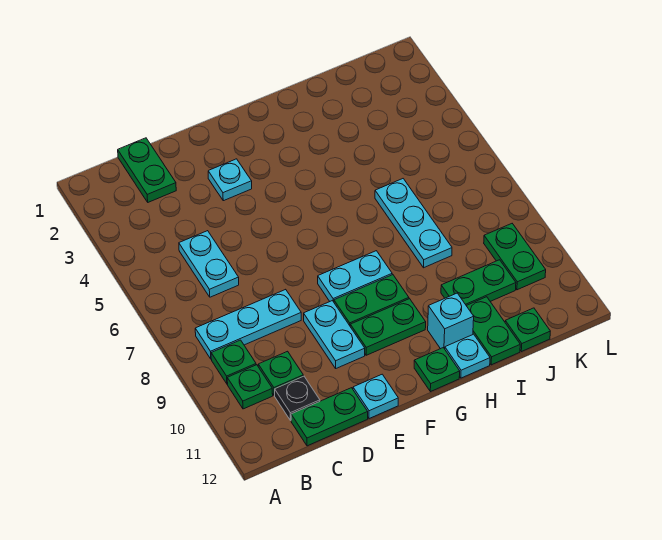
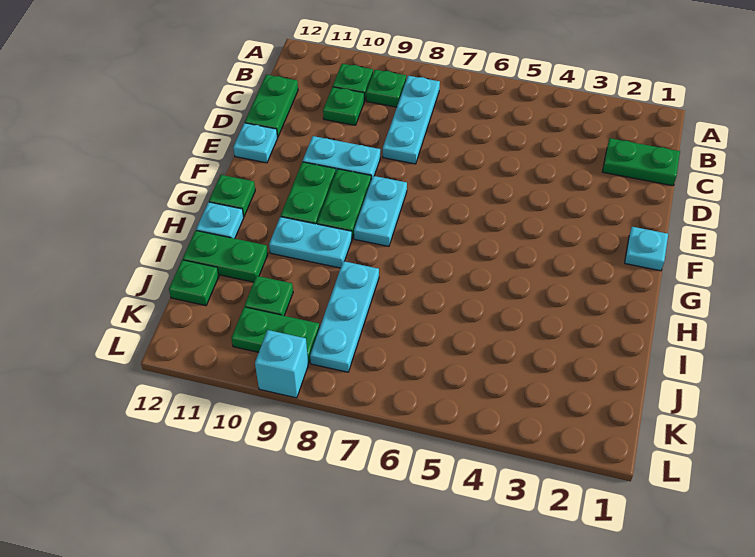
cyan 1x2 plate [179,231,239,297] -> cyan 1x2 plate moved to [269,217,352,268]
black 1x1 plate [275,376,320,421] -> none
cyan 1x1 plate [208,159,252,201] -> cyan 1x1 plate moved to [625,227,668,271]
cyan 1x1 brick [428,293,474,349] -> cyan 1x1 brick moved to [255,330,308,398]
cyan 1x3 plate [375,179,452,268] -> cyan 1x3 plate turned to [310,261,379,372]
green 1x2 plate [441,260,516,306] -> green 1x1 plate [245,276,293,316]

